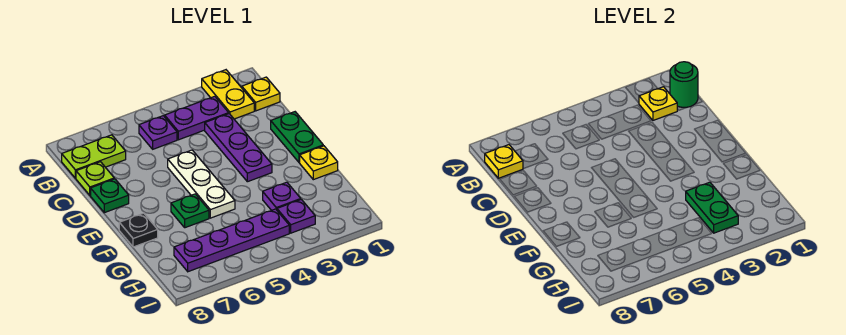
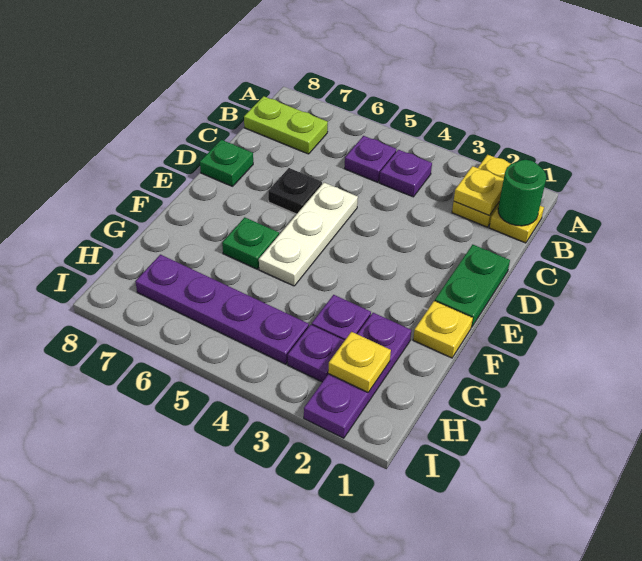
purple 1x2 plate [165,96,229,140] -> purple 1x1 plate [379,150,432,197]
yellow 1x1 plate [485,145,523,178] -> yellow 1x1 plate moved to [328,332,391,392]
purple 1x3 plate [205,114,272,182] -> purple 1x3 plate moved to [304,313,411,438]
lime 1x1 plate [76,162,114,195] -> none
black 1x1 plate [119,213,158,247] -> black 1x1 plate moved to [268,168,322,214]
green 1x2 plate [686,182,738,233] -> none

